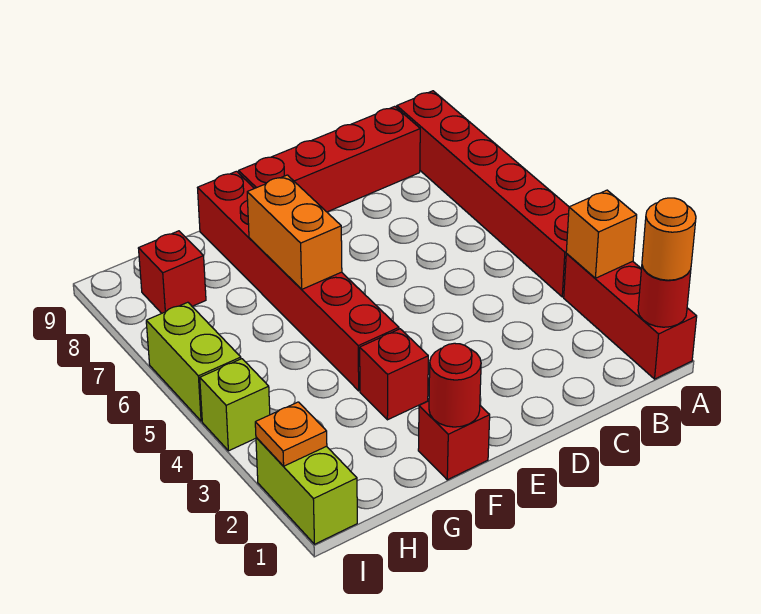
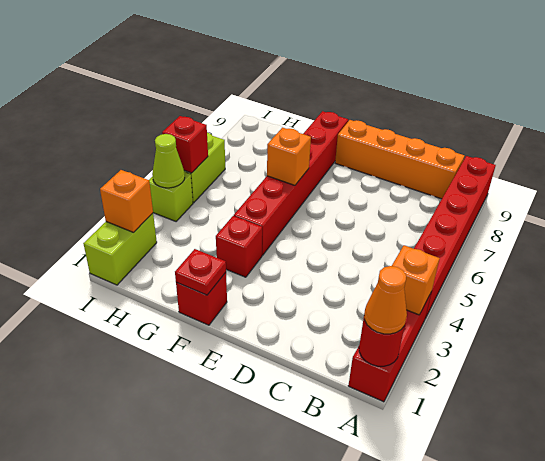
orange 1x1 round brick [642,198,696,280] -> orange 1x1 cone [364,266,407,334]
red 1x4 brick [239,106,420,212] -> orange 1x4 brick [335,120,464,199]
red 1x1 round brick [429,343,481,427] -> red 1x1 plate [175,249,226,295]
orange 1x2 brick [247,175,342,289] -> orange 1x1 brick [267,127,311,185]
red 1x1 brick [138,231,206,313] -> red 1x1 brick moved to [162,116,208,173]
orange 1x1 plate [255,402,327,466] -> orange 1x1 brick [100,170,153,232]
none -> lime 1x1 cone [152,134,185,188]

